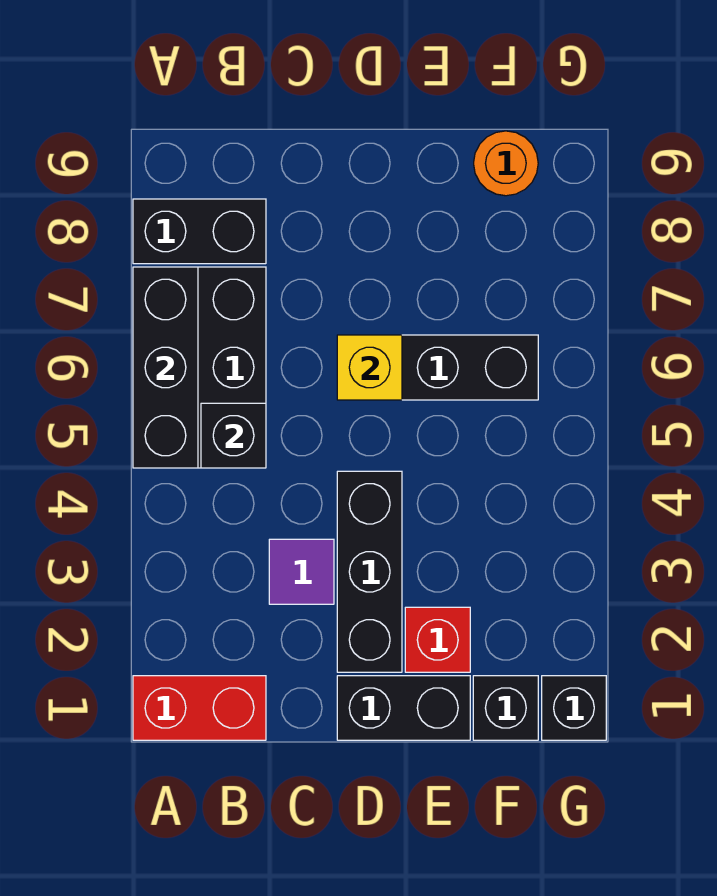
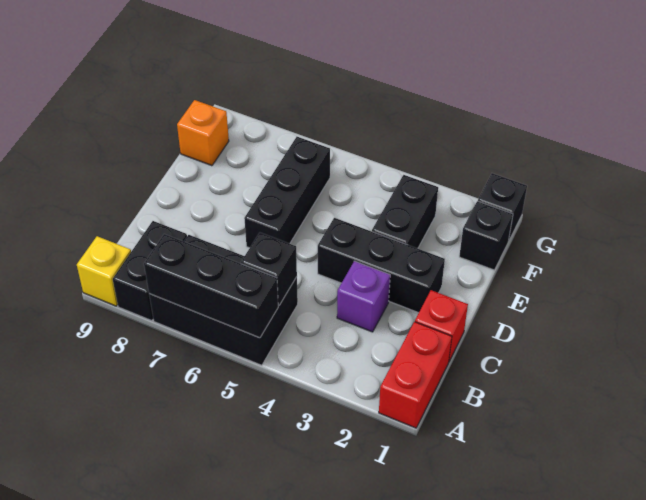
purple 1x1 tile [269,539,334,604] -> purple 1x1 brick [337,261,390,332]
black 1x2 brick [337,676,470,740] -> black 1x2 brick moved to [372,175,438,249]
yellow 1x1 brick [337,335,402,400] -> yellow 1x1 brick moved to [77,236,131,306]
red 1x1 brick [405,607,470,672] -> red 1x1 brick moved to [415,290,468,361]
orange 1x1 round brick [474,131,538,196] -> orange 1x1 brick [177,100,229,166]

